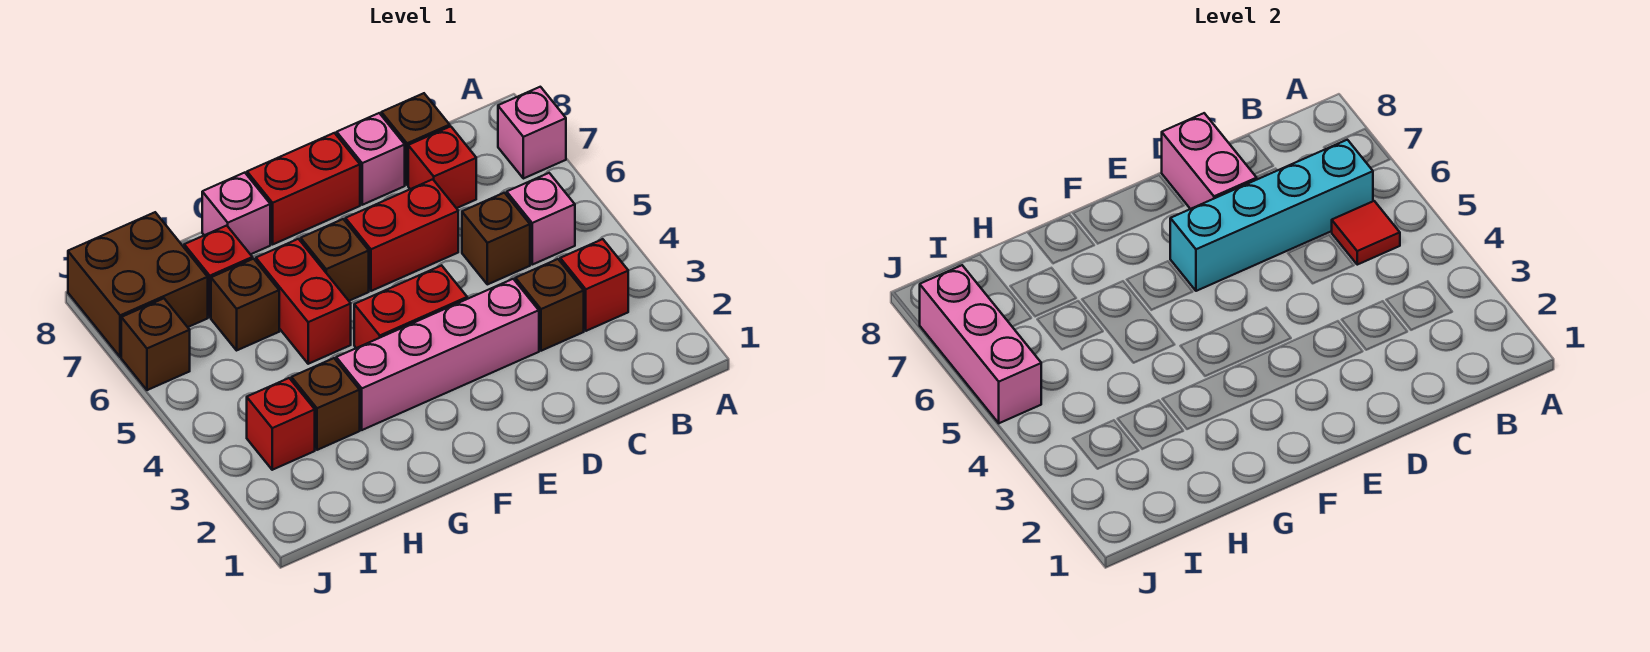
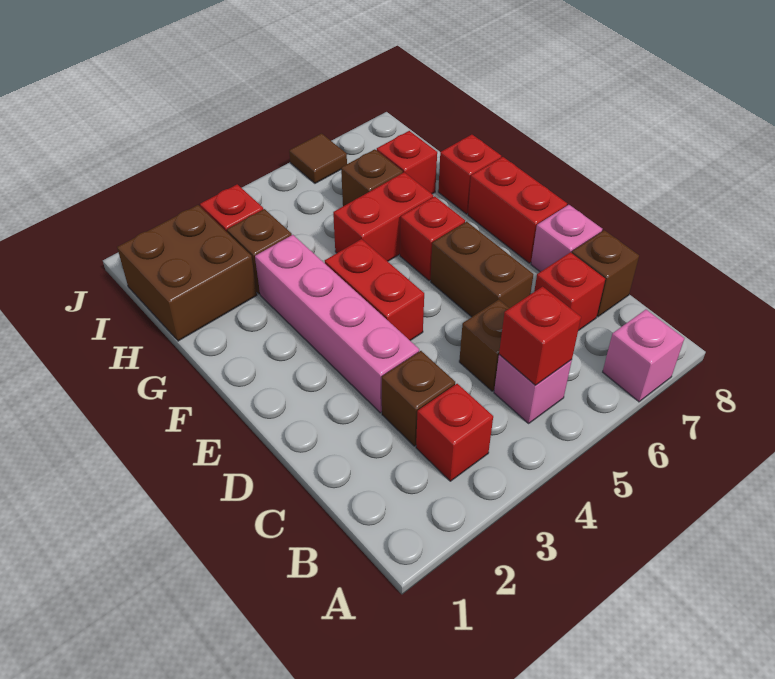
red 1x1 tile [1332,201,1400,265] -> red 1x1 brick [499,287,581,385]
cyan 1x4 brick [1170,140,1373,291] -> none
red 1x2 brick [345,179,458,291] -> brown 1x2 brick [431,221,534,317]
pink 1x2 brick [1162,113,1257,209] -> none
brown 1x1 brick [301,219,369,301] -> red 1x1 brick [400,196,465,281]
pink 1x1 brick [202,173,270,254] -> red 1x1 brick [438,135,501,214]
brown 2x2 brick [68,212,208,357] -> brown 2x2 brick moved to [117,205,257,341]
pink 1x3 brick [920,265,1041,423] -> none
brown 1x1 brick [121,298,190,390] -> brown 1x1 tile [289,133,347,183]

